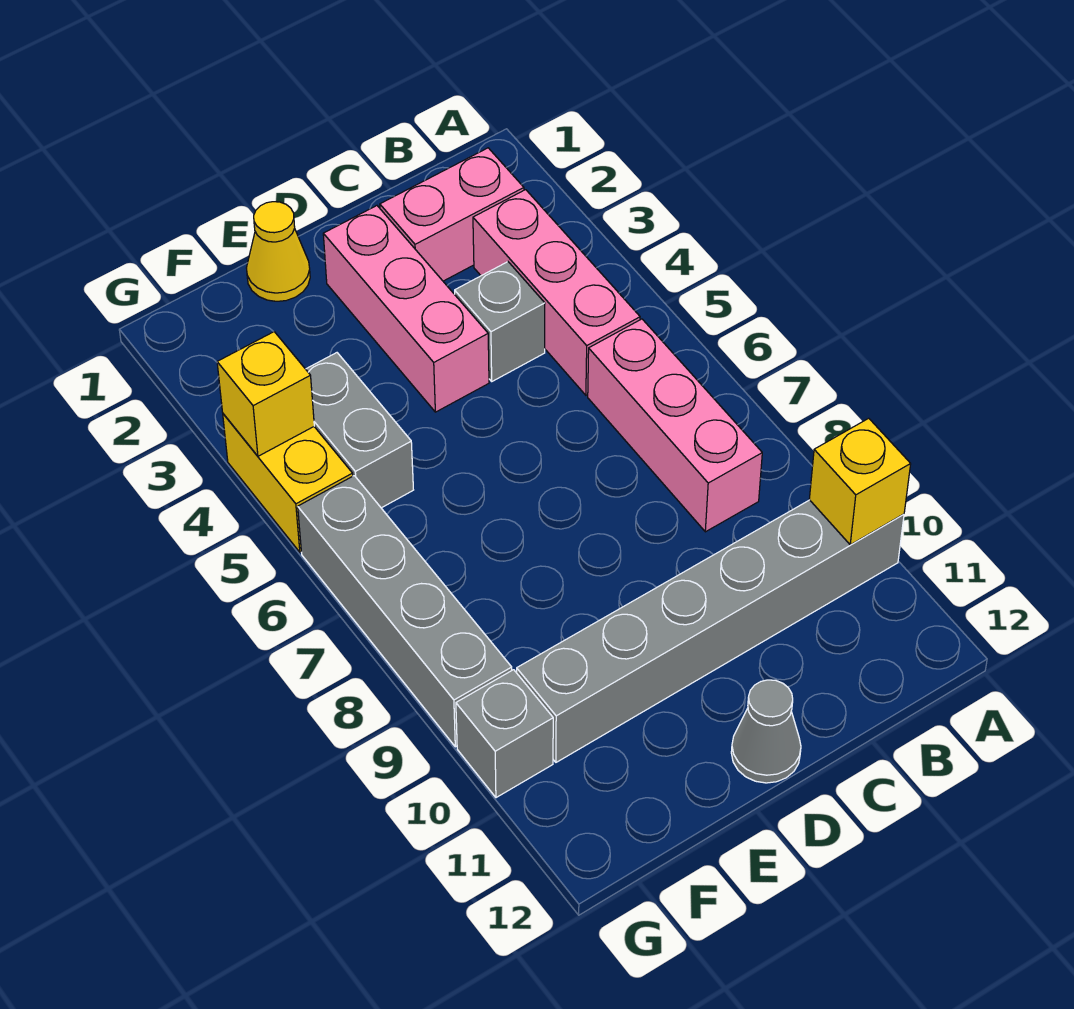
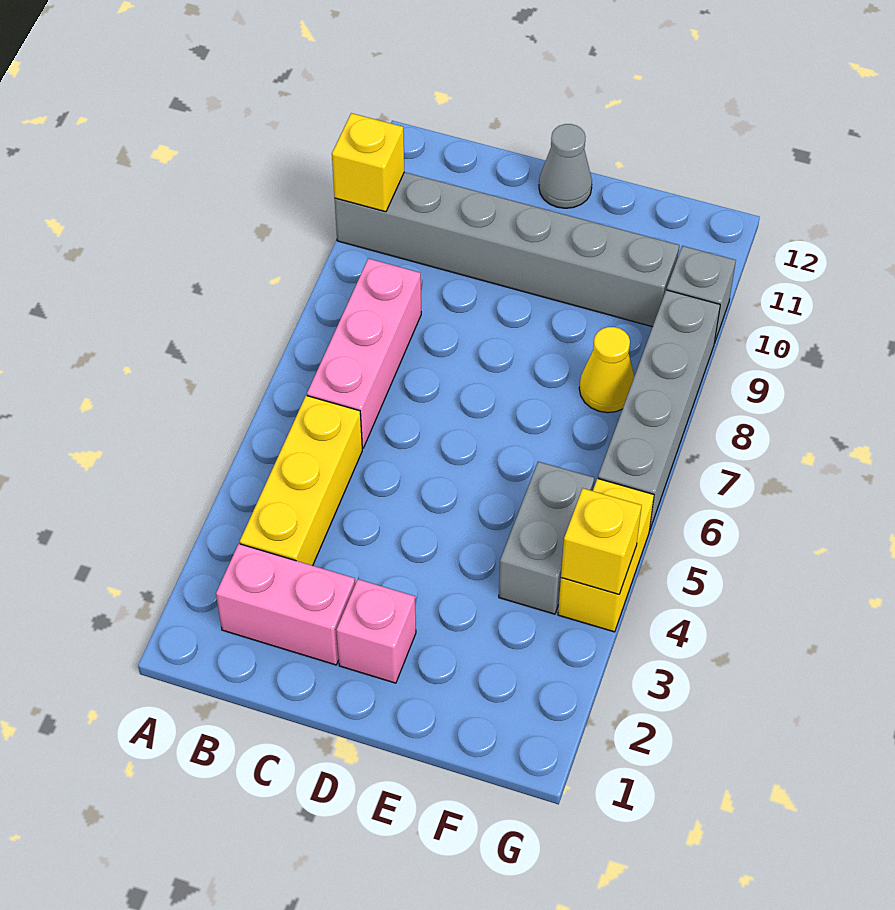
pink 1x3 brick [473,190,640,395] -> yellow 1x3 brick [240,396,362,566]
grey 1x1 brick [455,262,545,381] -> none
pink 1x3 brick [323,206,489,412] -> pink 1x1 brick [336,579,416,683]
yellow 1x1 cone [247,202,310,301] -> yellow 1x1 cone moved to [579,327,634,413]

